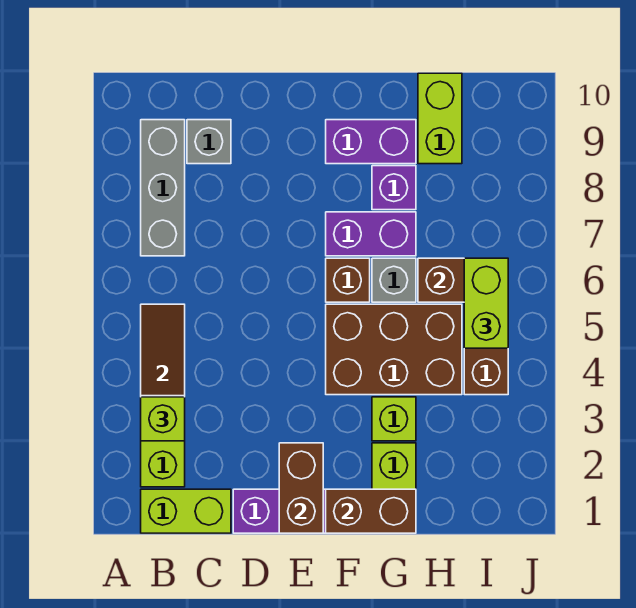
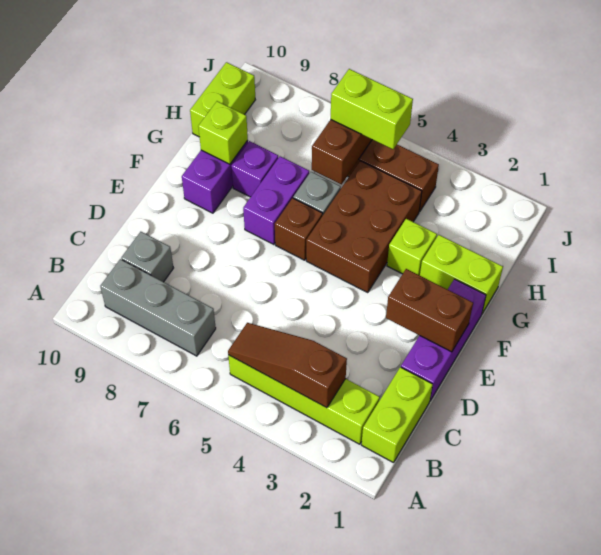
lime 1x1 brick [141,397,185,441] -> lime 1x1 brick moved to [198,101,248,164]
brown 1x2 brick [326,489,416,533] -> none
lime 1x2 brick [418,73,462,164] -> lime 1x2 brick turned to [190,62,255,137]

